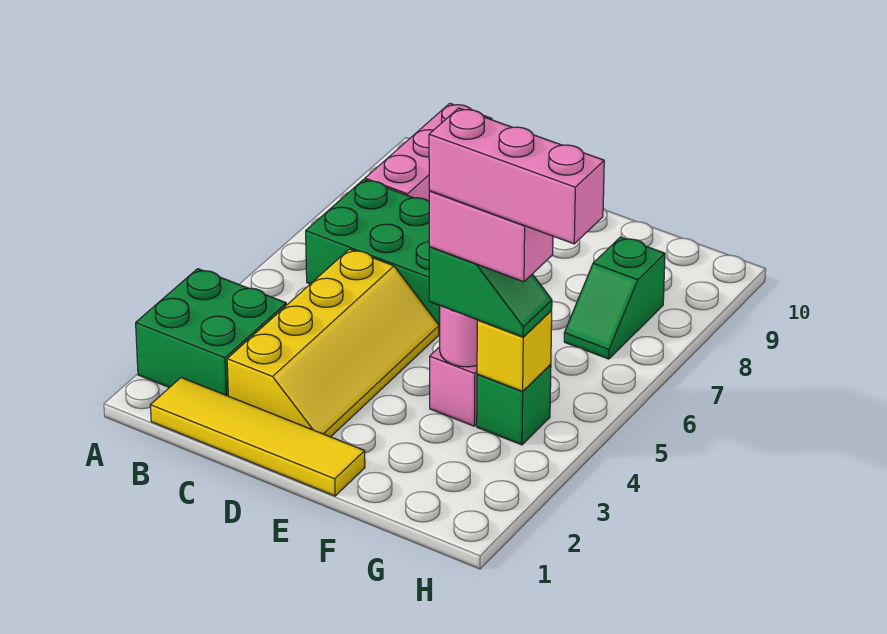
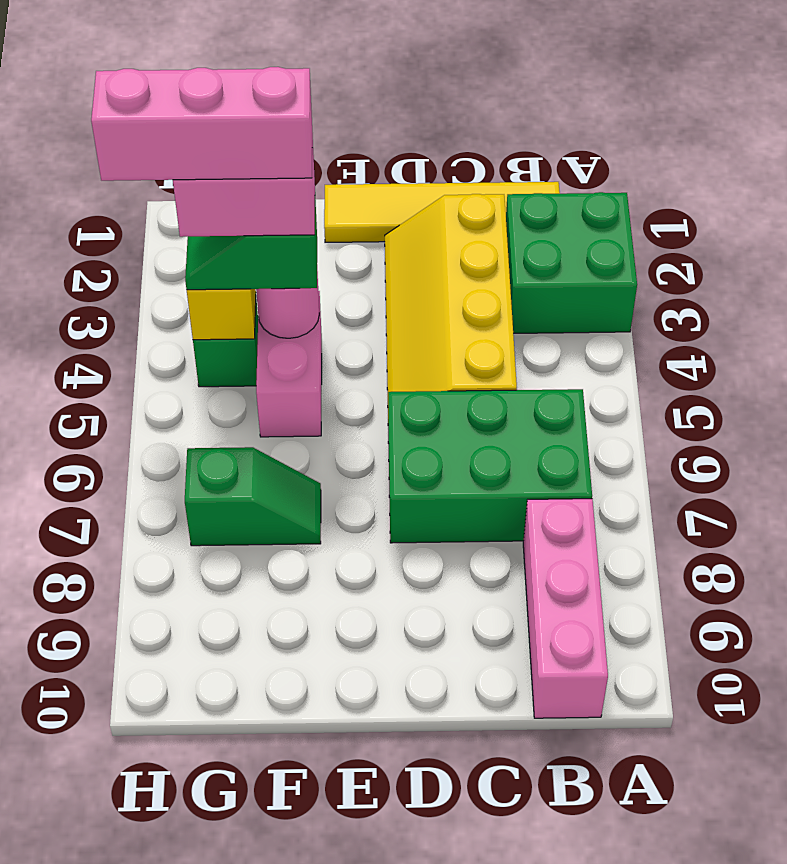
green 1x2 slope [564,237,665,359] -> green 1x2 slope turned to [185,447,321,546]

